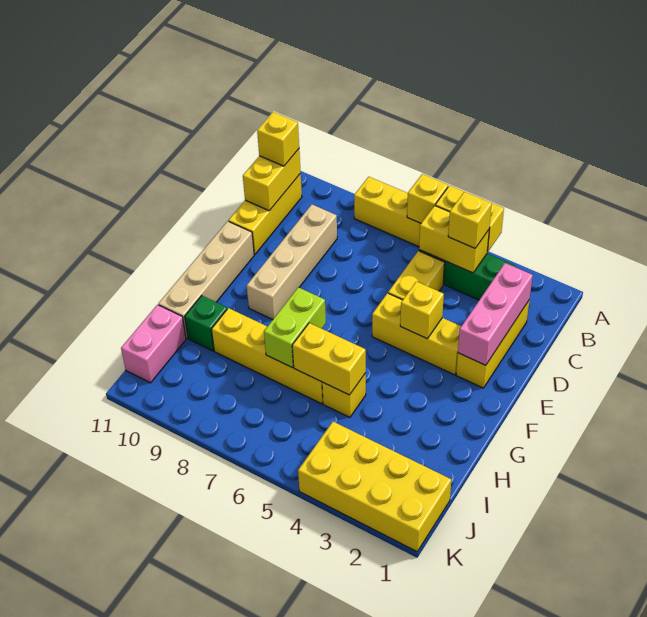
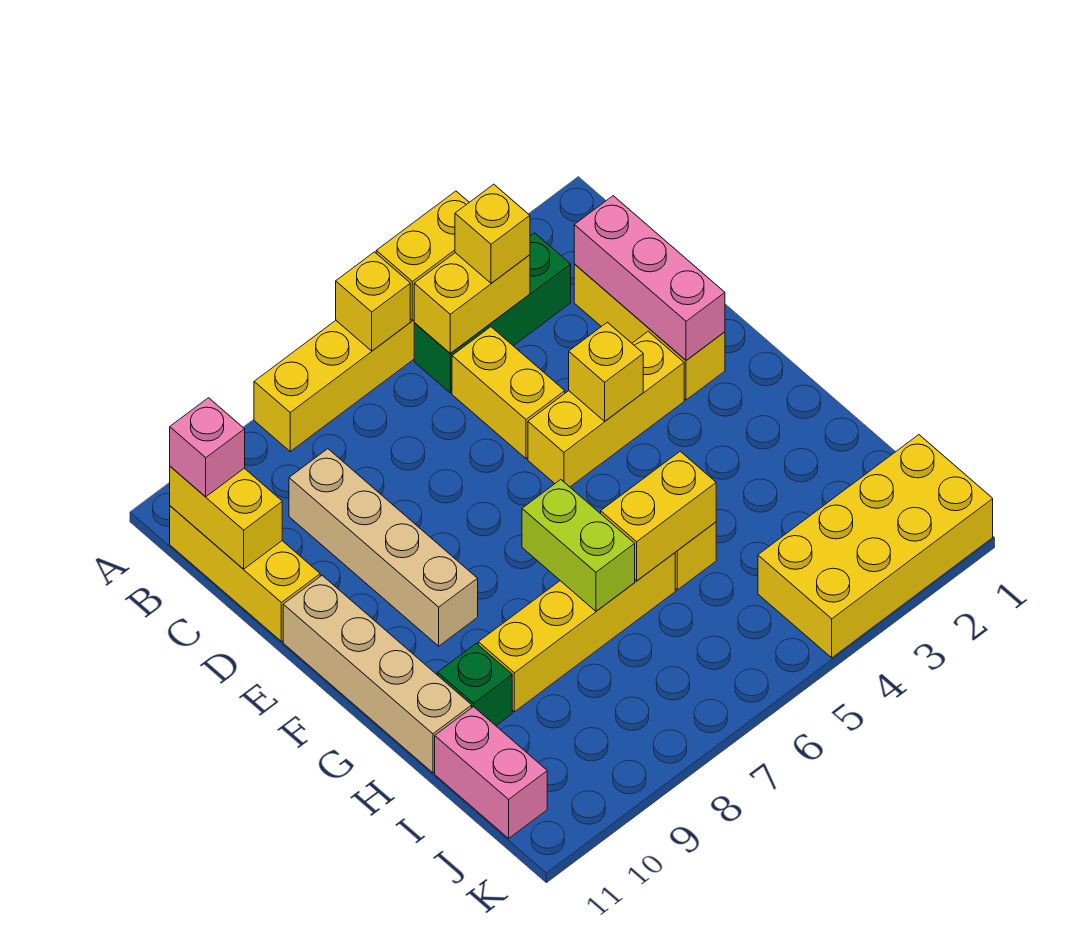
yellow 1x1 brick [257,112,299,166] -> pink 1x1 brick [170,398,245,497]

